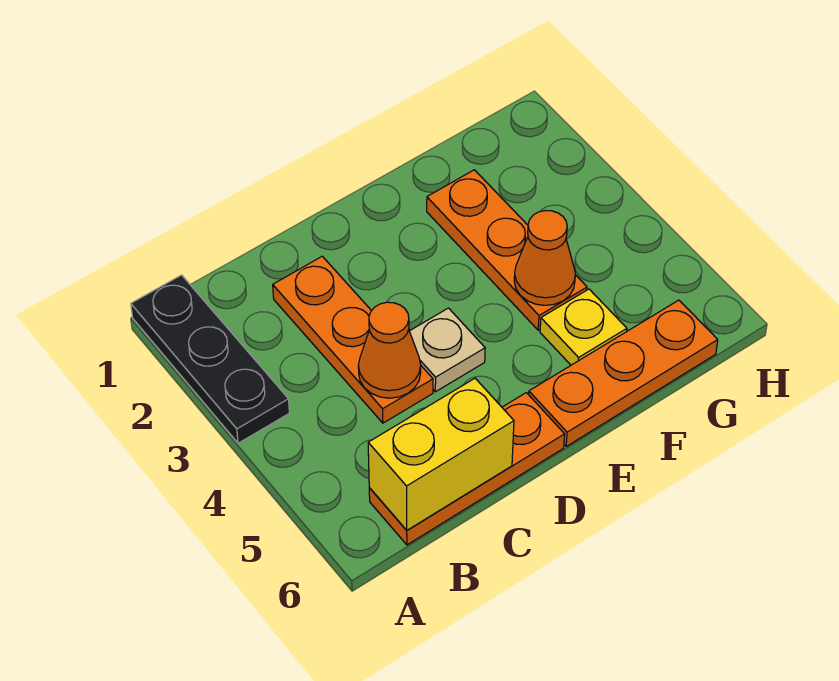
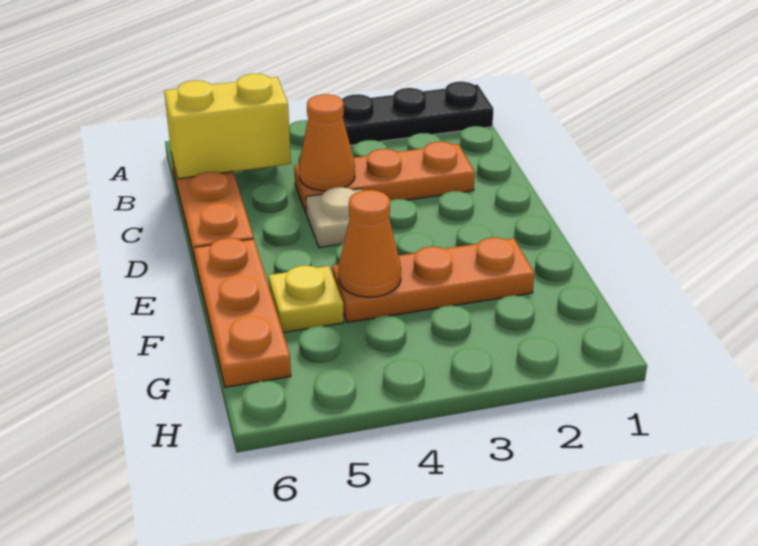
yellow 1x2 brick [368,378,514,530] -> yellow 1x2 brick turned to [164,74,291,179]

